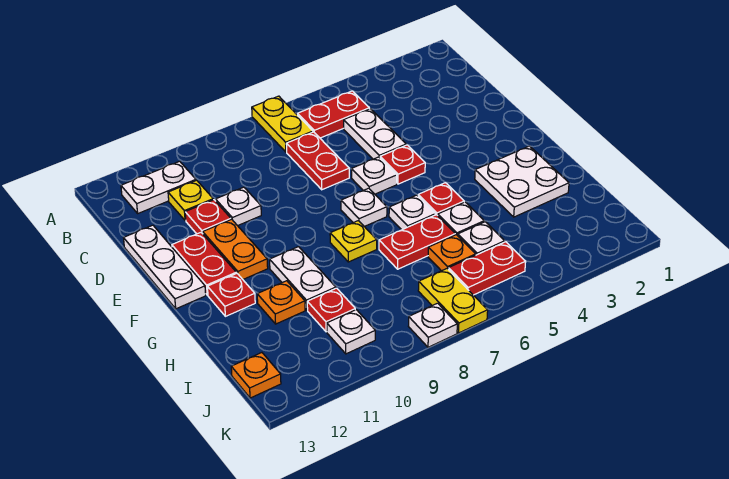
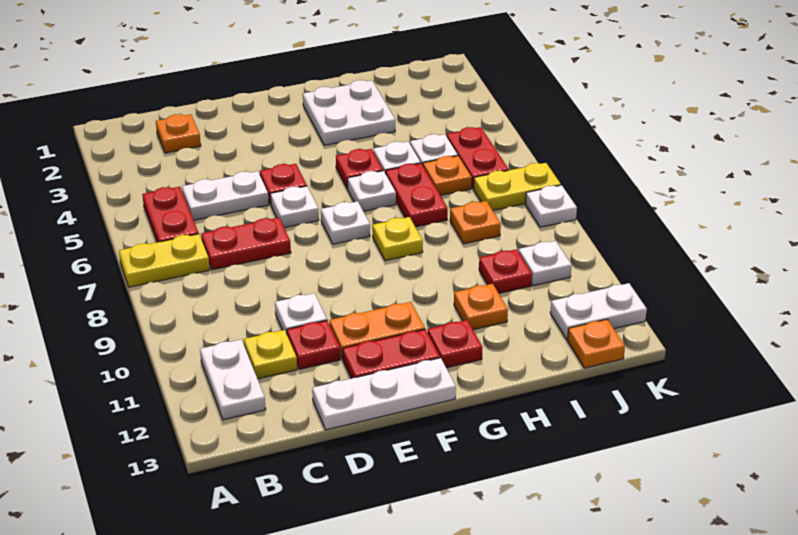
none -> orange 1x1 plate [156,114,201,153]
white 1x2 plate [270,247,336,310] -> white 1x2 plate moved to [550,283,647,340]
none -> orange 1x1 plate [450,201,501,244]

